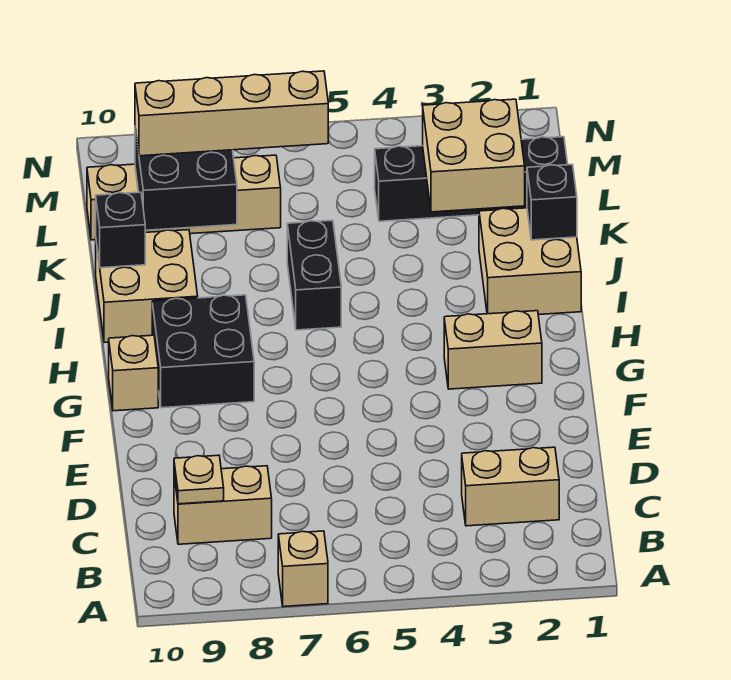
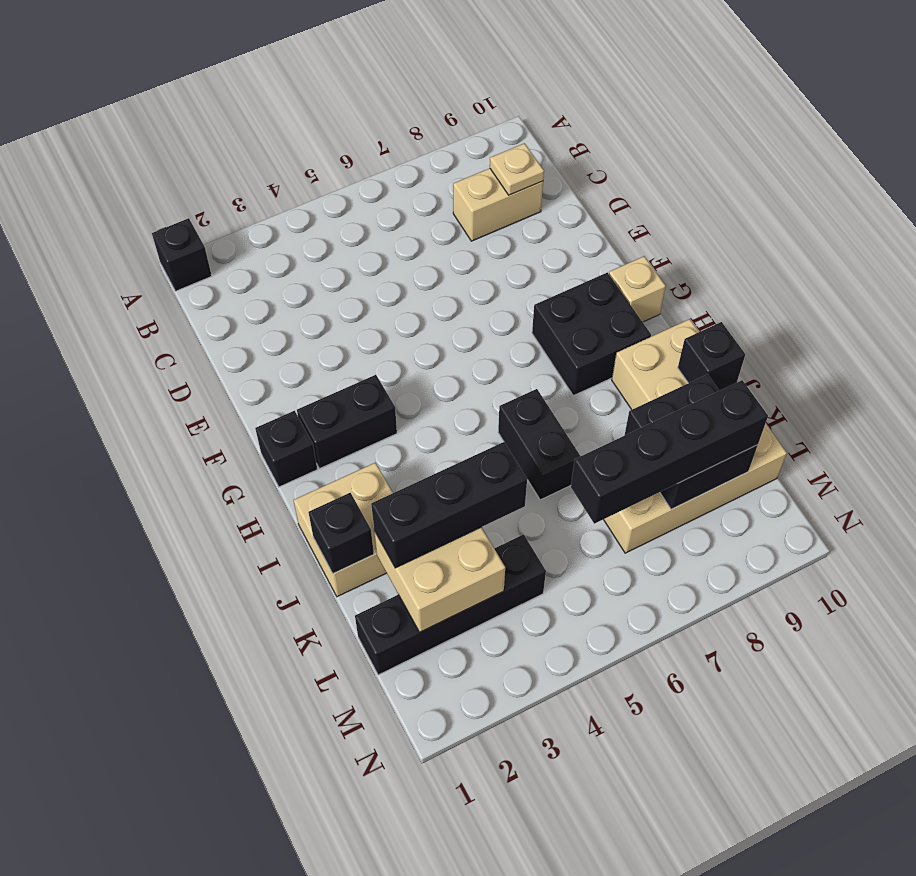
none -> black 1x1 brick [152,218,212,291]
tan 1x1 brick [278,531,328,607] -> none
tan 1x2 brick [462,447,559,526] -> none
none -> black 1x1 brick [255,411,317,487]
tan 1x2 brick [444,311,542,389] -> black 1x2 brick [297,375,397,469]
none -> black 1x3 brick [371,442,527,568]
tan 1x4 brick [135,71,328,156] -> black 1x4 brick [571,380,768,524]

